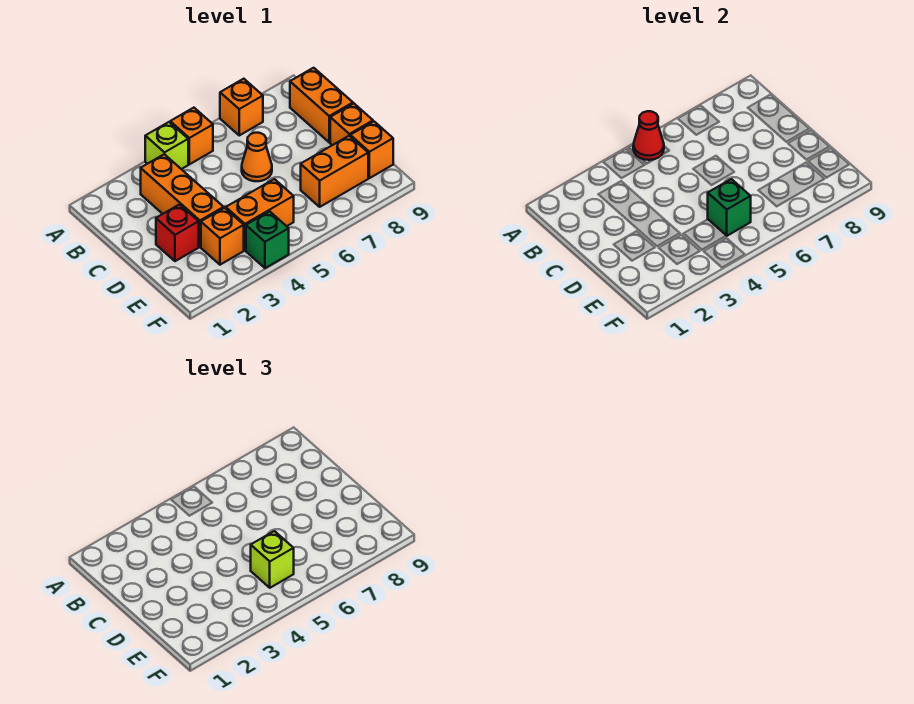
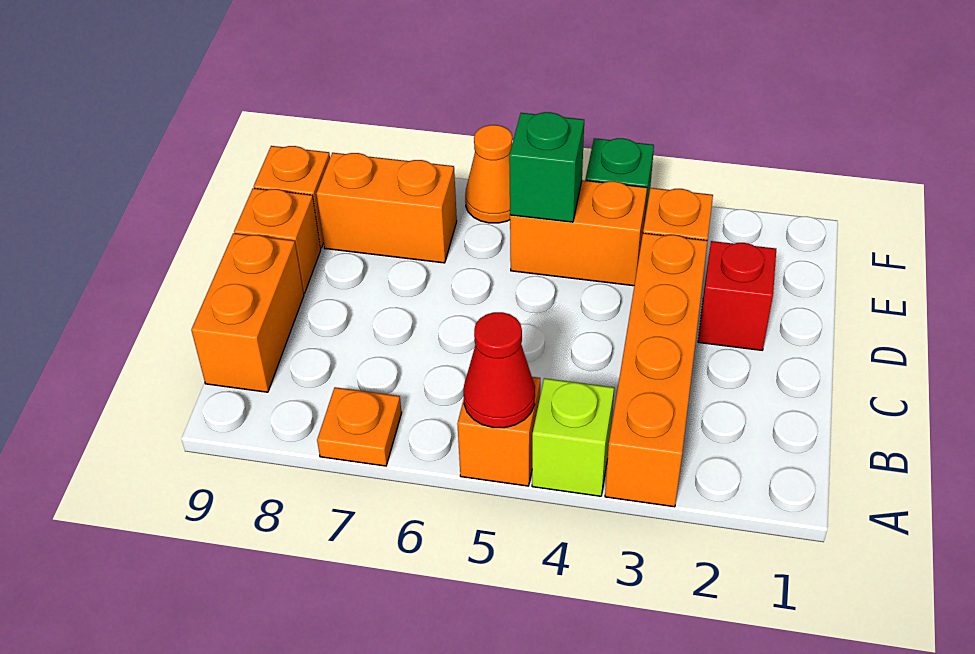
orange 1x1 brick [220,79,263,135] -> orange 1x1 plate [317,387,402,466]
orange 1x3 brick [141,154,224,247] -> orange 1x4 brick [605,233,708,507]
orange 1x1 cone [242,133,272,181] -> orange 1x1 cone moved to [465,125,512,223]
lime 1x1 brick [251,531,294,588] -> none

